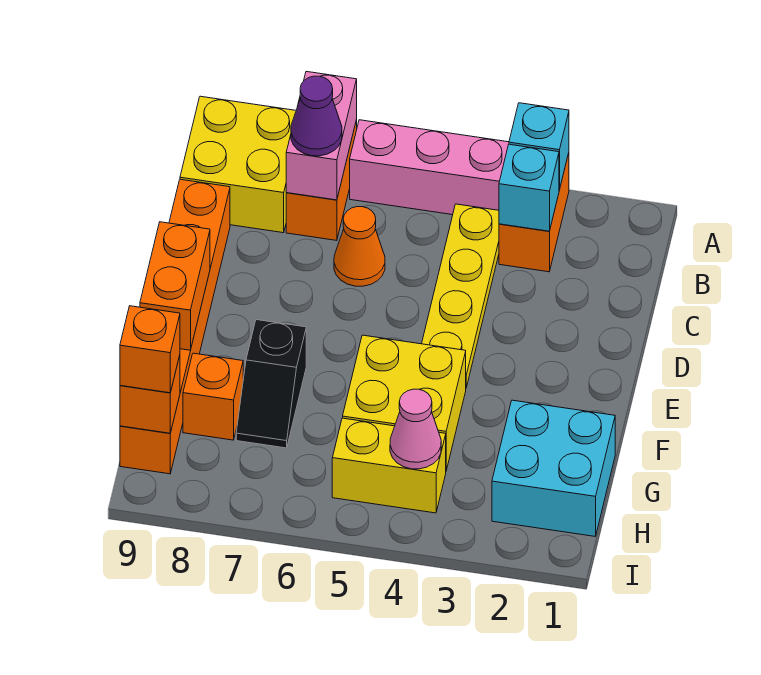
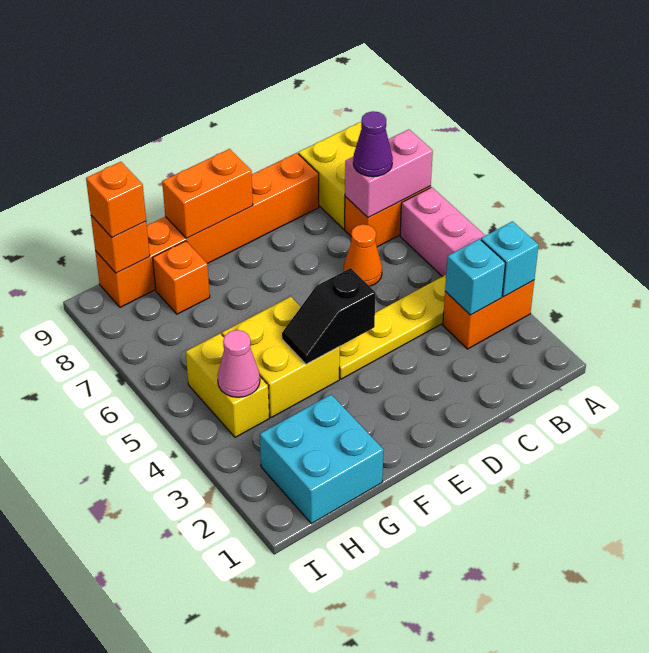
black 1x2 slope [236,320,306,448] -> black 1x2 slope moved to [282,268,375,364]

